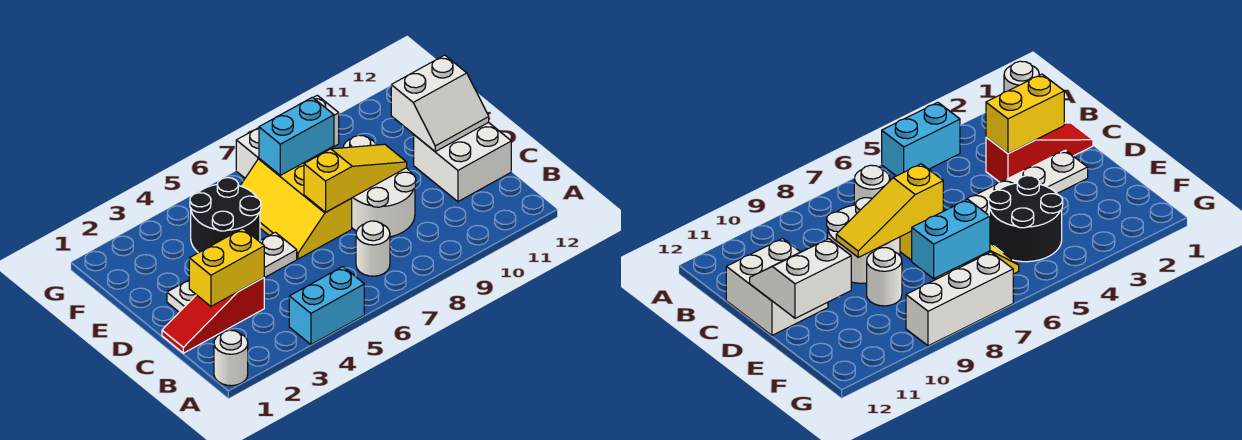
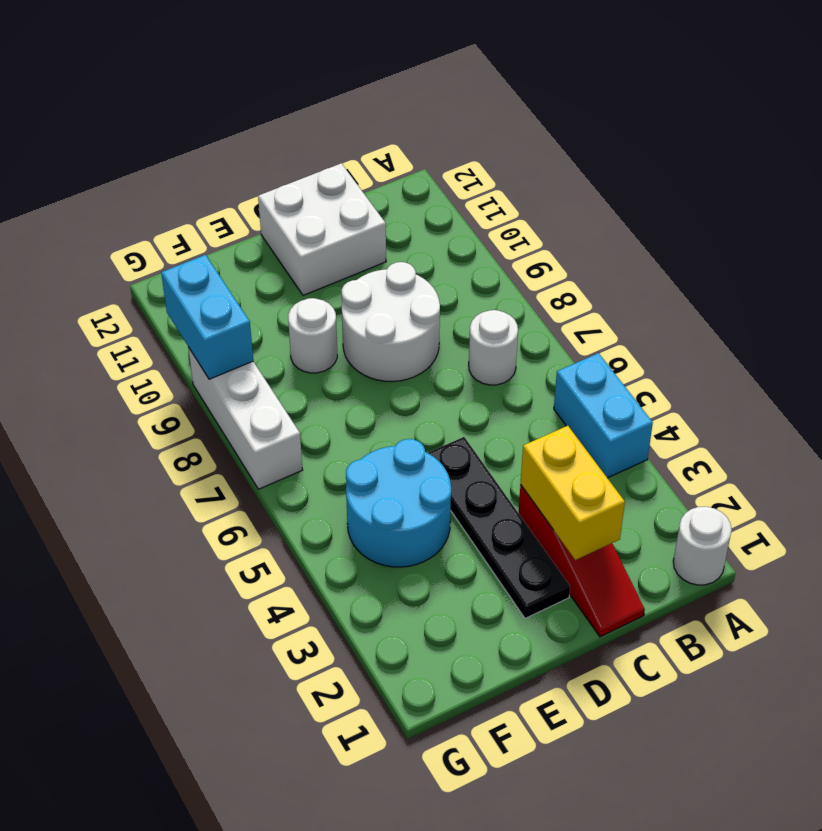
white 1x4 plate [167,232,297,312] -> black 1x4 plate [428,437,570,618]
yellow 2x3 slope [240,159,352,259] -> none
yellow 1x3 slope [304,144,407,212] -> none
white 2x2 slope [391,55,489,152] -> none
black 2x2 round brick [190,178,261,253] -> cyan 2x2 round brick [346,439,451,567]
cyan 1x2 brick [259,97,334,175] -> cyan 1x2 brick moved to [161,255,253,379]

